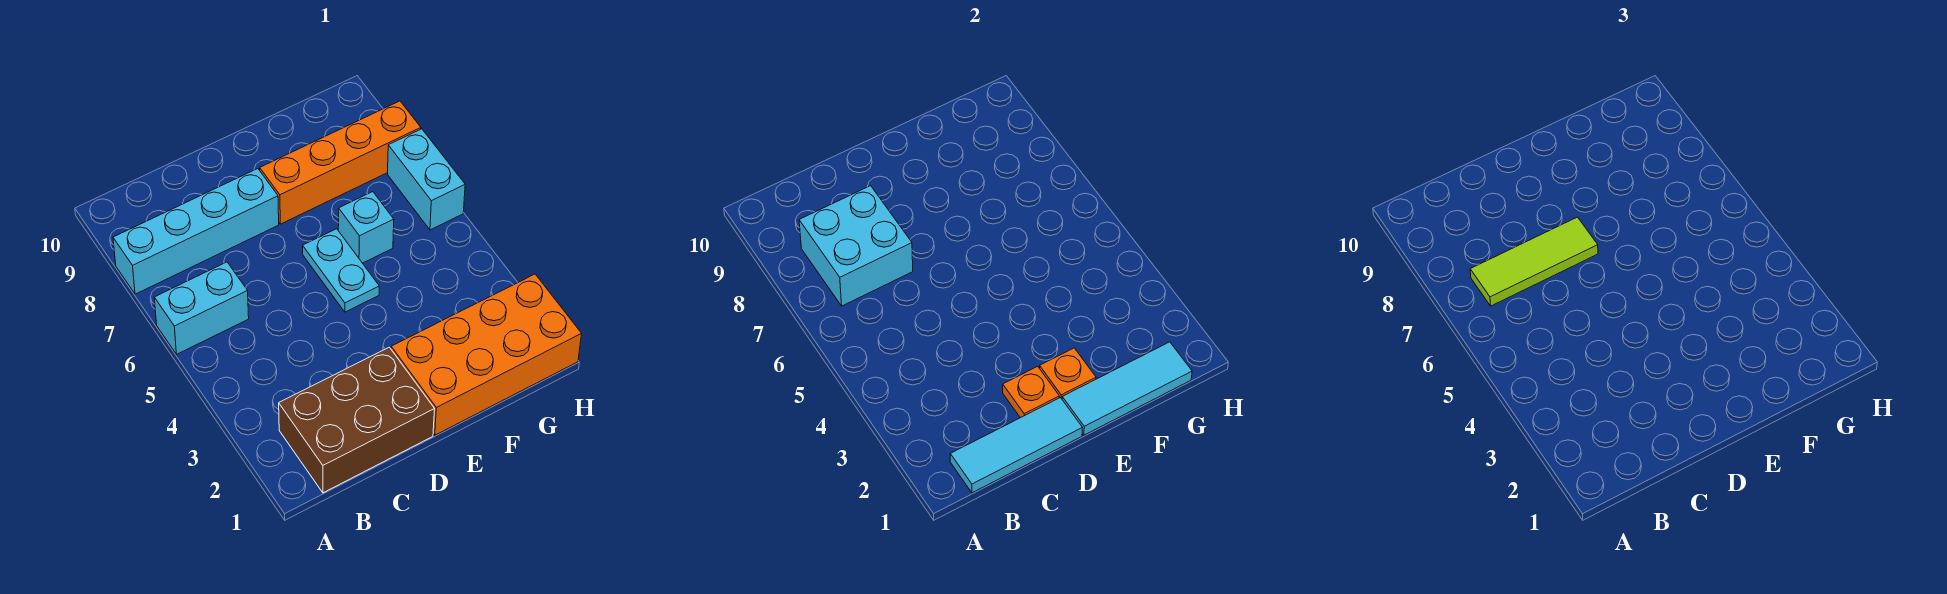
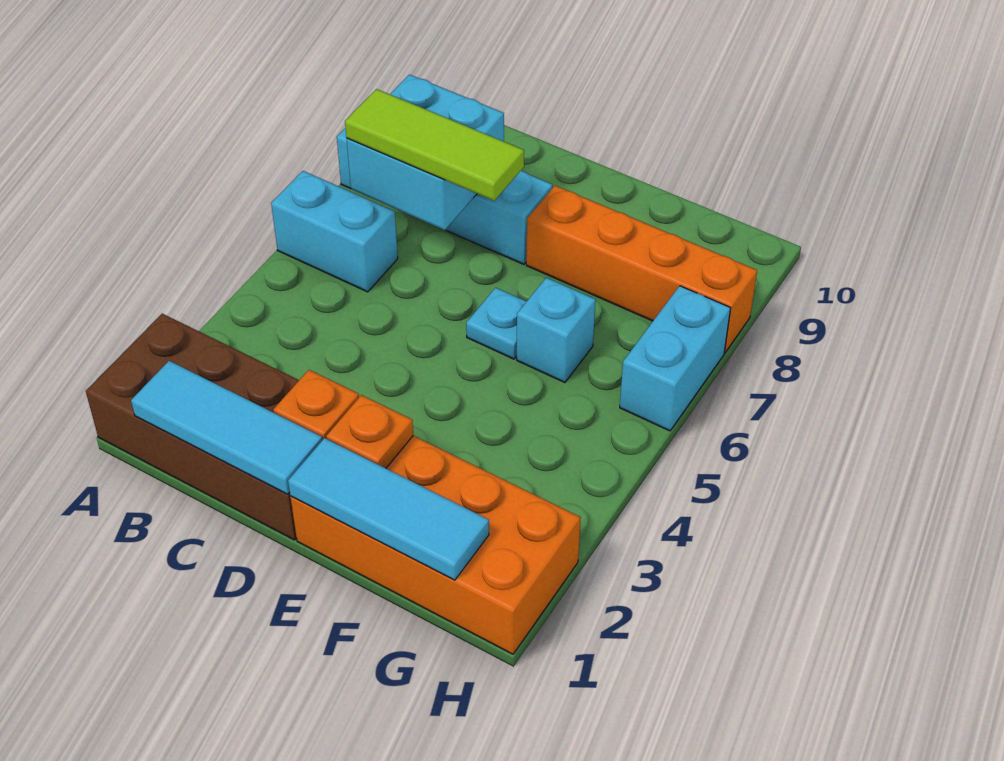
brown 2x3 brick [279,347,435,493] -> brown 2x4 brick [86,314,299,540]
cyan 1x2 plate [303,229,379,312] -> cyan 1x1 plate [466,288,527,359]

